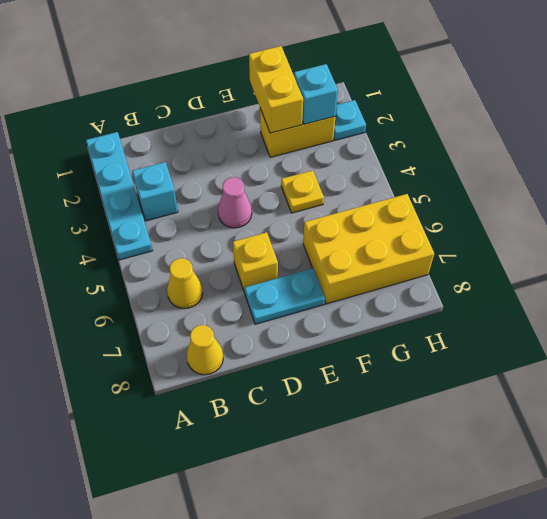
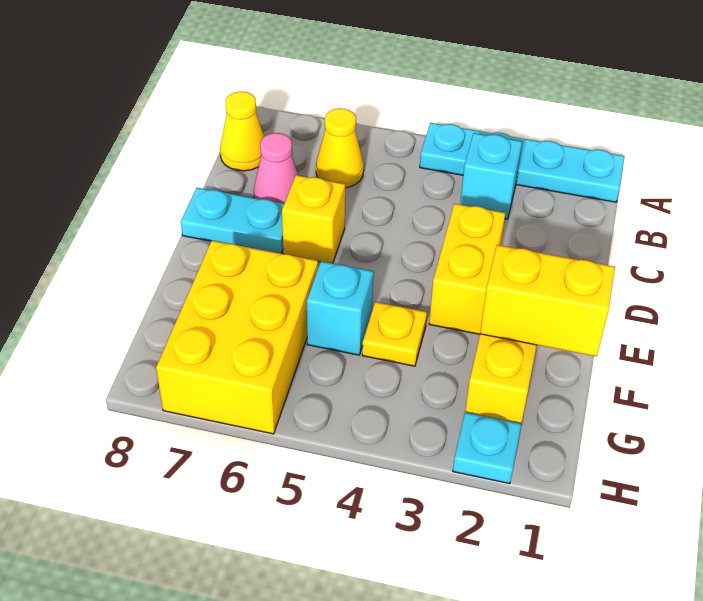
none -> yellow 1x2 brick [429,204,505,334]
pink 1x1 cone [218,177,252,228] -> pink 1x1 cone moved to [253,133,298,204]
cyan 1x2 plate [244,268,325,324] -> cyan 1x2 plate turned to [181,188,284,254]
cyan 1x1 brick [294,64,338,124] -> cyan 1x1 brick moved to [307,261,374,355]

